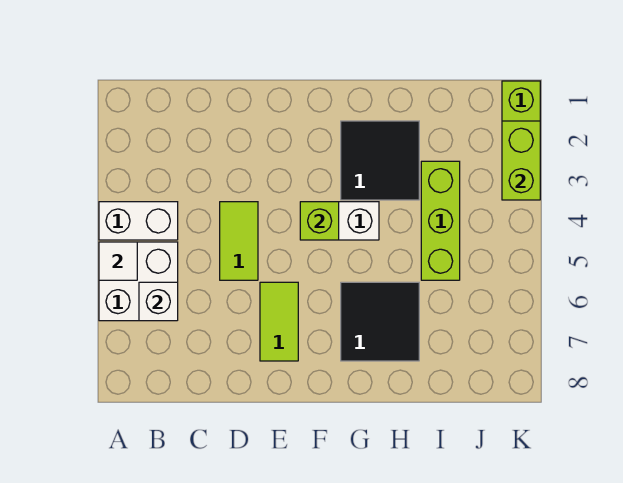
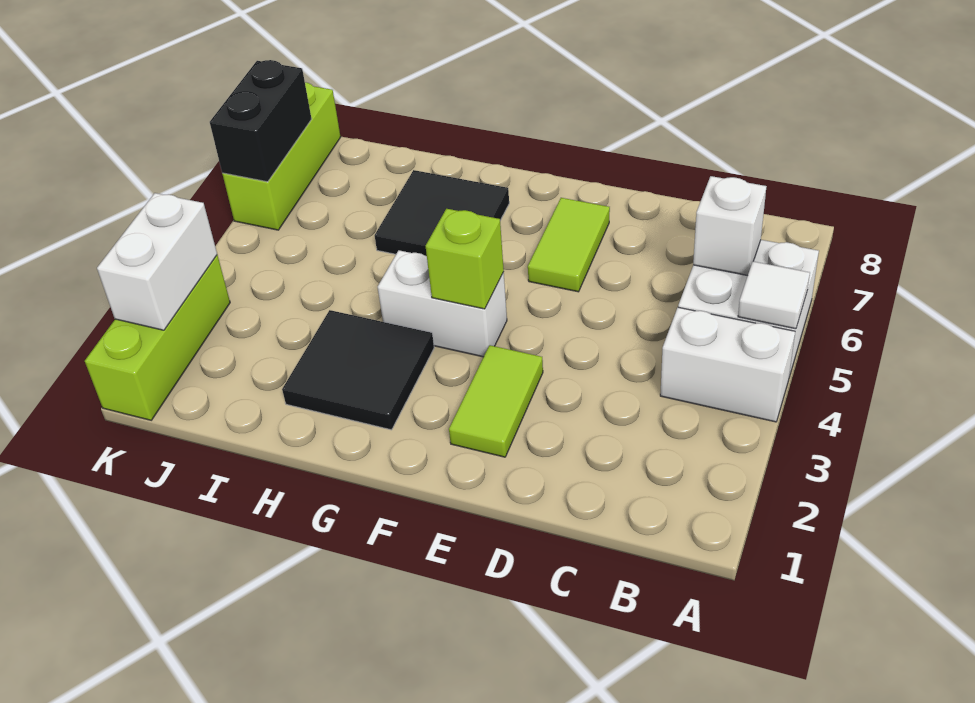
lime 1x2 tile [220,202,258,280] -> lime 1x2 tile moved to [449,345,543,457]
lime 1x3 brick [421,161,460,280] -> lime 1x3 brick moved to [222,82,341,230]
lime 1x2 brick [502,121,540,200] -> white 1x2 brick [97,193,217,330]
none -> black 1x2 brick [210,60,311,182]

